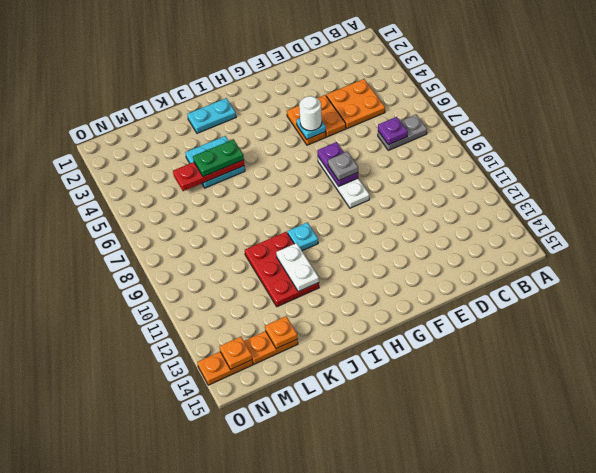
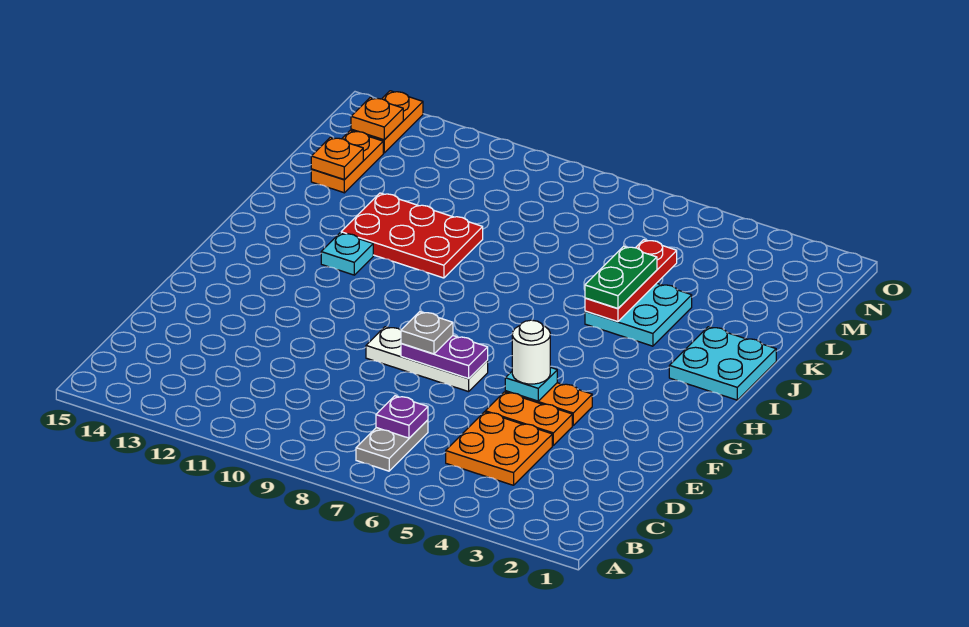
cyan 1x2 plate [187,98,236,133] -> cyan 2x2 plate [669,327,776,400]
cyan 1x1 plate [287,222,318,251] -> cyan 1x1 plate moved to [321,233,373,275]
white 1x2 plate [276,243,319,292] -> none

